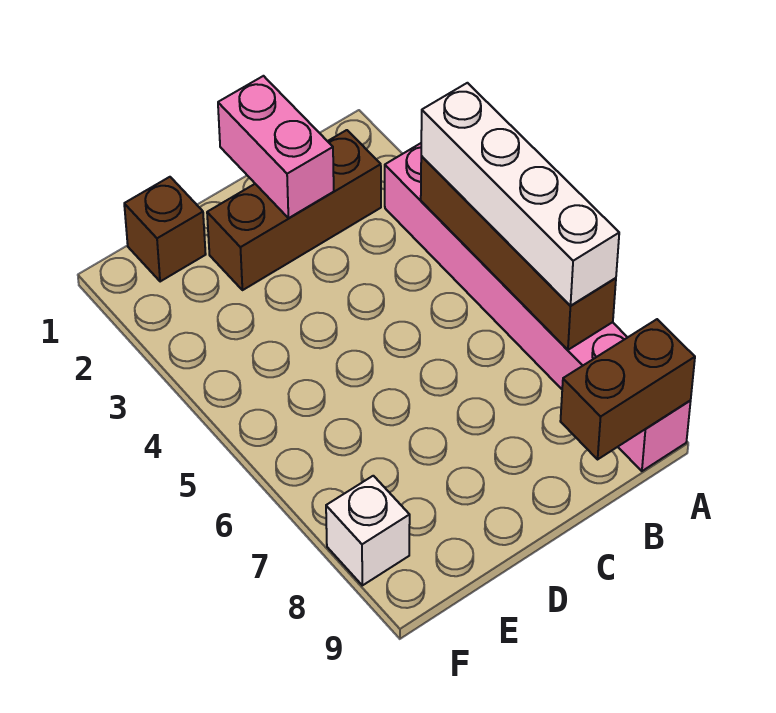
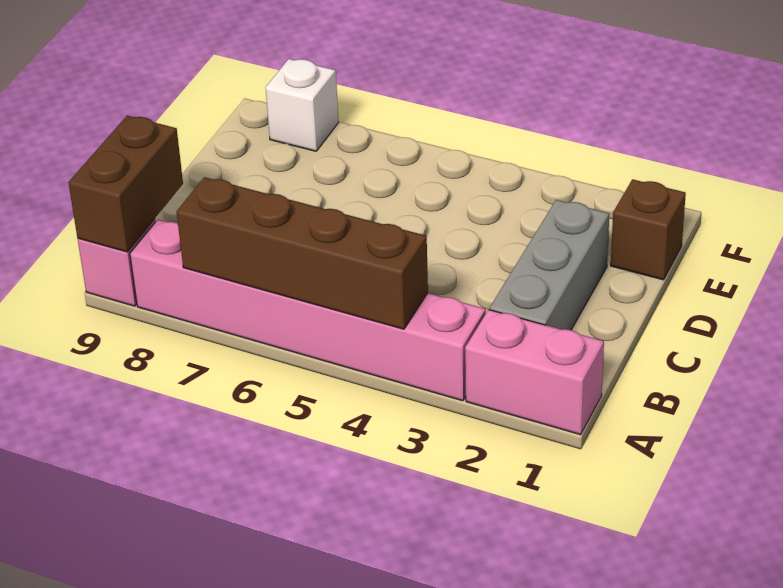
white 1x4 brick [421,83,619,306] -> none
brown 1x3 brick [207,130,381,290] -> grey 1x3 brick [490,200,609,330]
pink 1x2 brick [218,76,334,218] -> pink 1x2 brick moved to [465,310,604,435]

